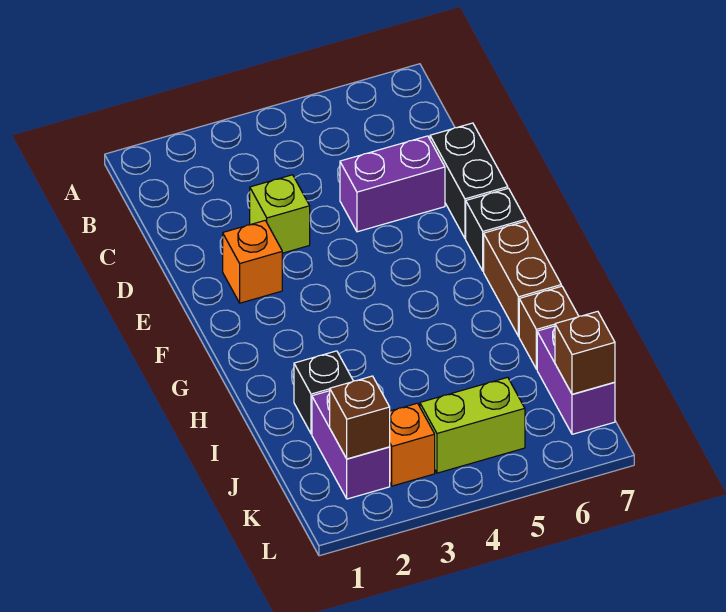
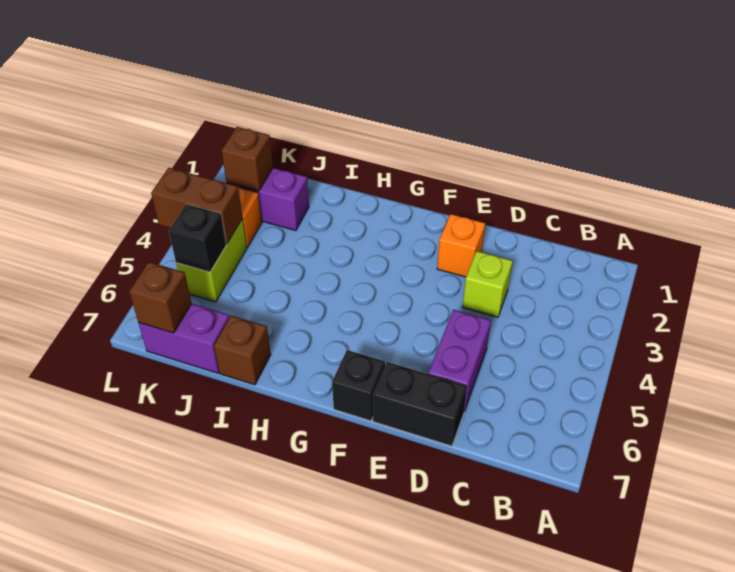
brown 1x2 brick [484,221,561,336] -> brown 1x2 brick moved to [151,168,242,244]
black 1x1 brick [294,351,353,434] -> black 1x1 brick moved to [169,204,226,272]

